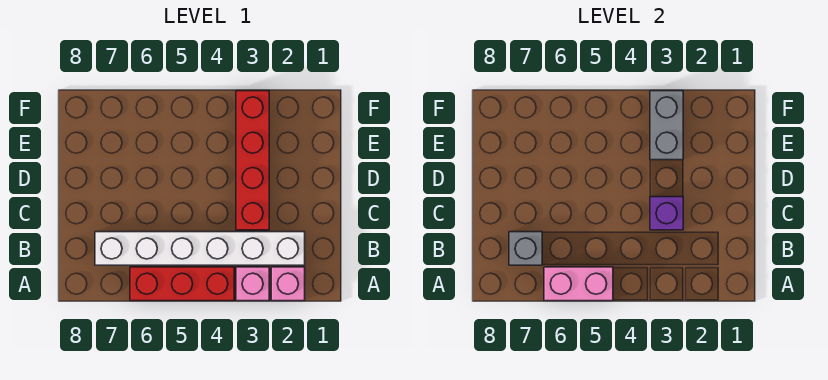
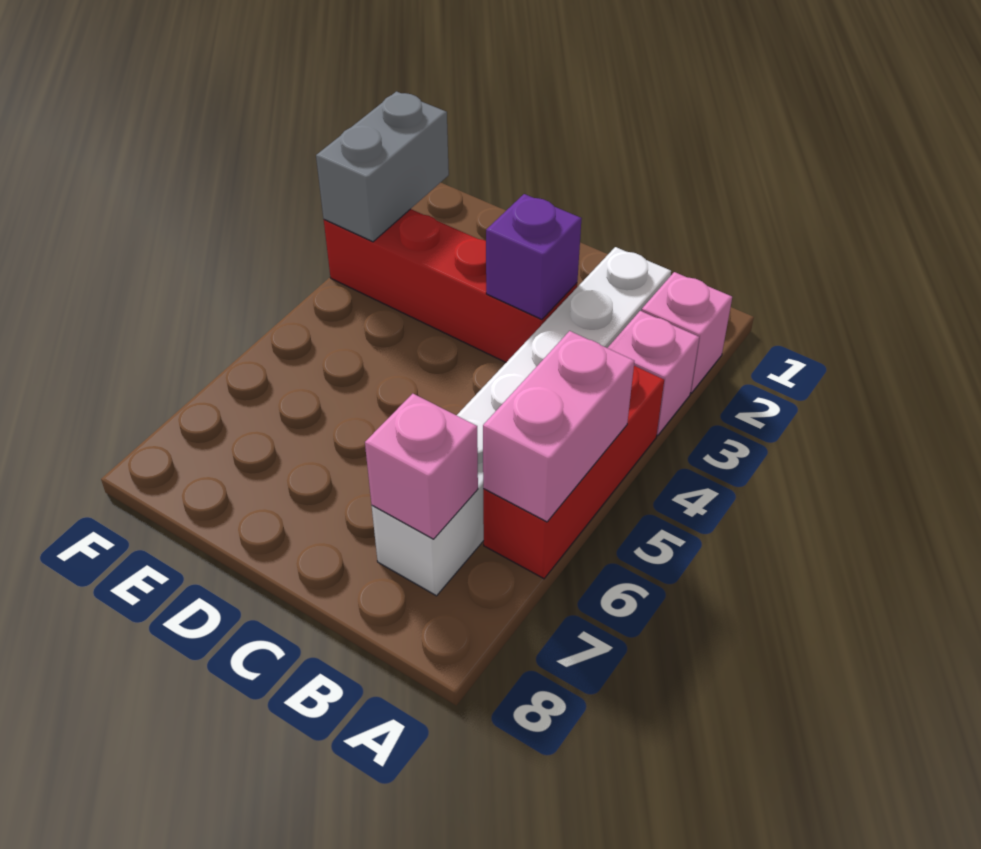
grey 1x1 brick [509,232,542,265] -> pink 1x1 brick [365,394,478,539]
grey 1x2 brick [650,91,683,160] -> grey 1x2 brick turned to [316,92,449,242]

